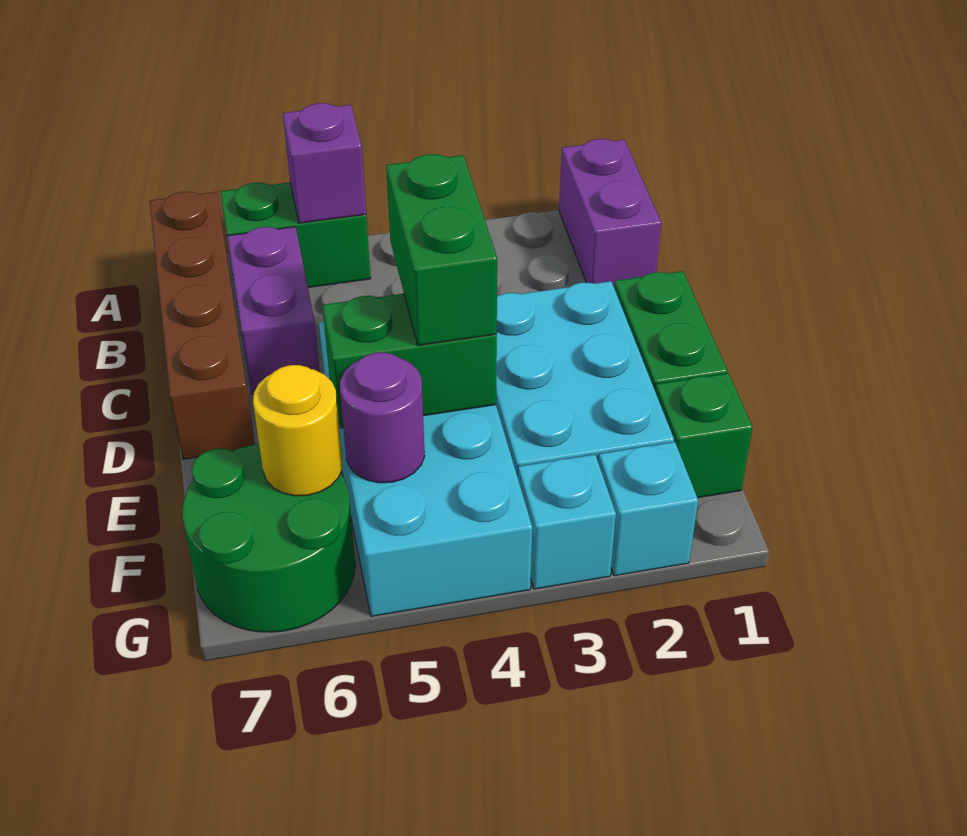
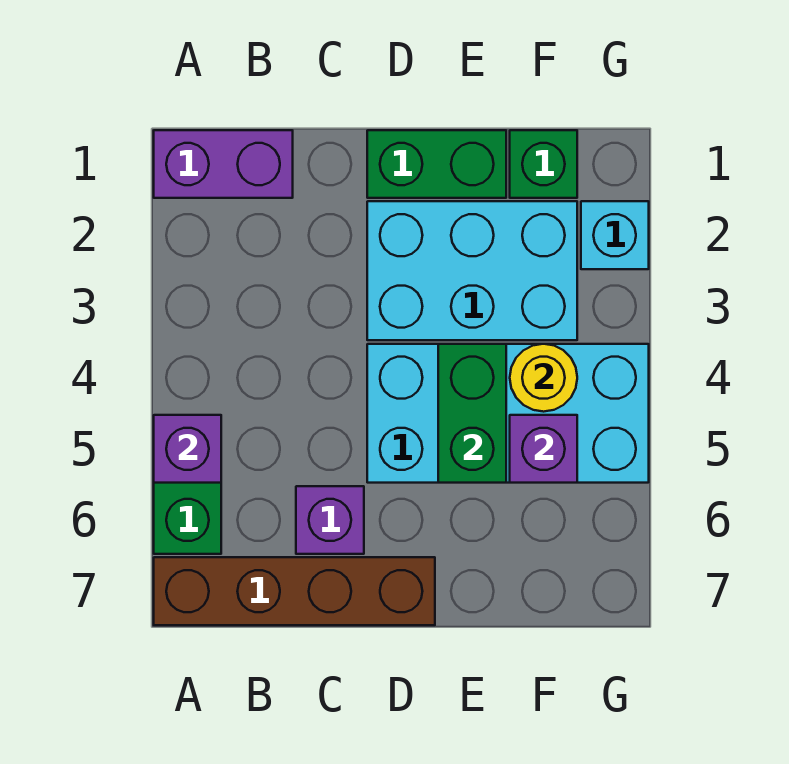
purple 1x2 brick [227,227,320,395] -> purple 1x1 brick [296,486,364,554]
green 1x2 brick [386,154,497,346] -> none
purple 1x1 round brick [340,353,425,483] -> purple 1x1 brick [510,415,577,483]
green 2x2 round brick [182,444,355,632] -> none
yellow 1x1 round brick [253,365,342,496] -> yellow 1x1 round brick moved to [510,344,577,412]
cyan 1x1 brick [518,455,616,589] -> none

